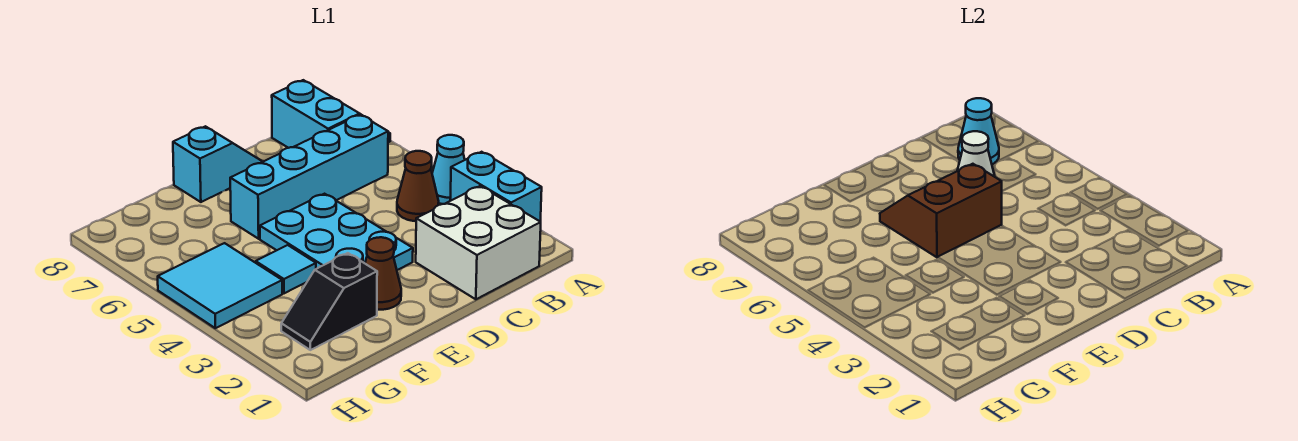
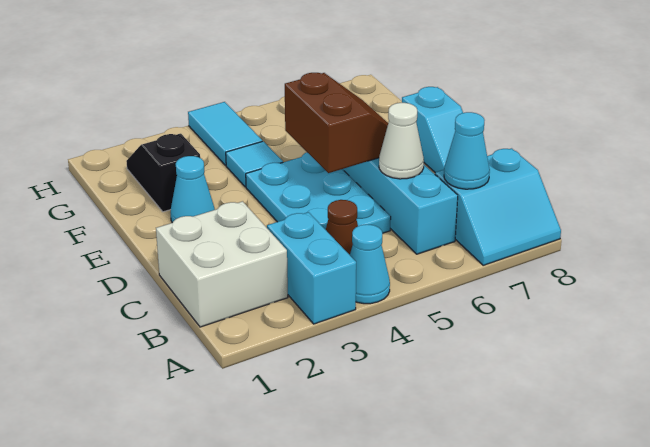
cyan 1x2 brick [450,152,542,221] -> cyan 1x2 brick turned to [267,212,356,324]
cyan 2x3 plate [260,194,413,270] -> cyan 2x3 plate turned to [246,153,391,233]
brown 1x1 cone [365,237,401,310] -> cyan 1x1 cone [170,156,215,223]
cyan 2x2 tile [158,243,282,328] -> cyan 1x2 tile [188,102,262,166]

